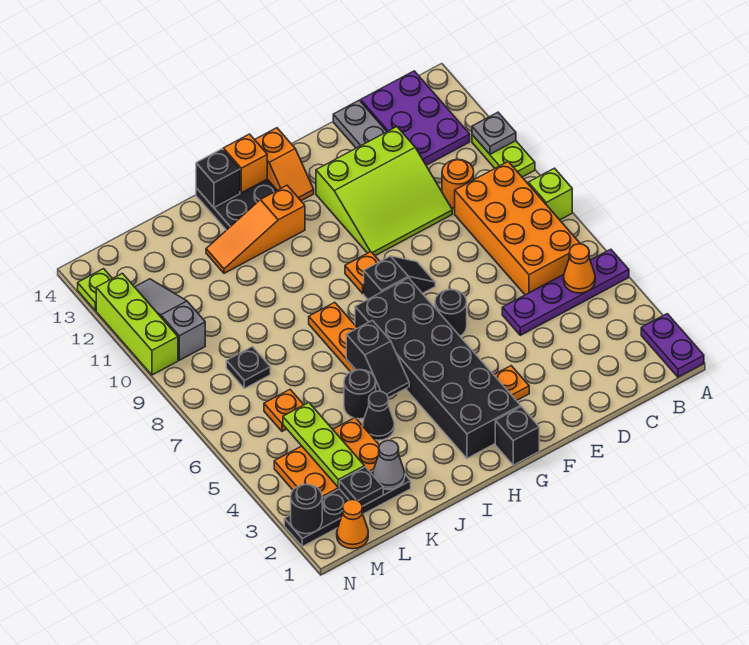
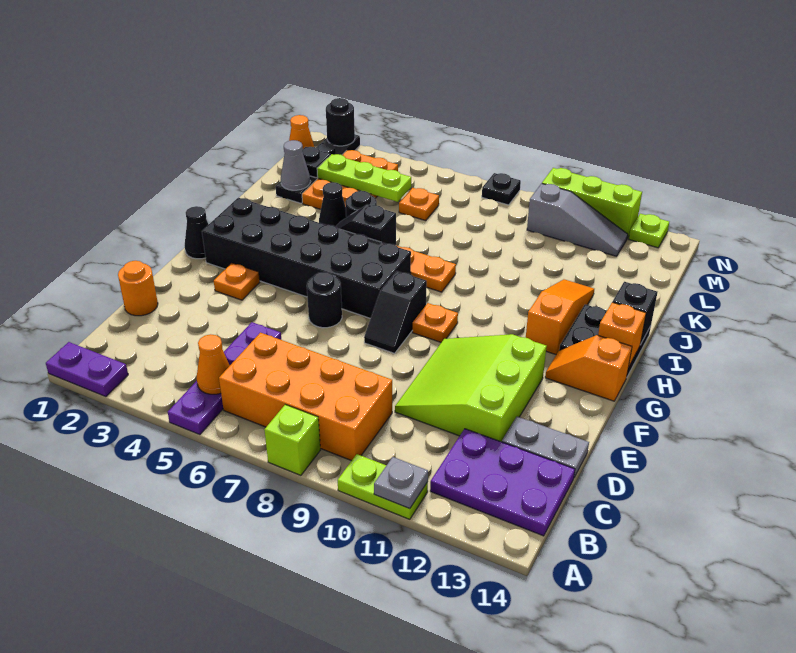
orange 1x1 round brick [442,159,474,208] -> orange 1x1 round brick moved to [118,261,158,316]
black 1x1 brick [495,407,539,465] -> black 1x1 cone [185,206,209,259]
black 1x1 plate [226,347,270,388] -> black 1x1 plate moved to [482,173,521,205]

